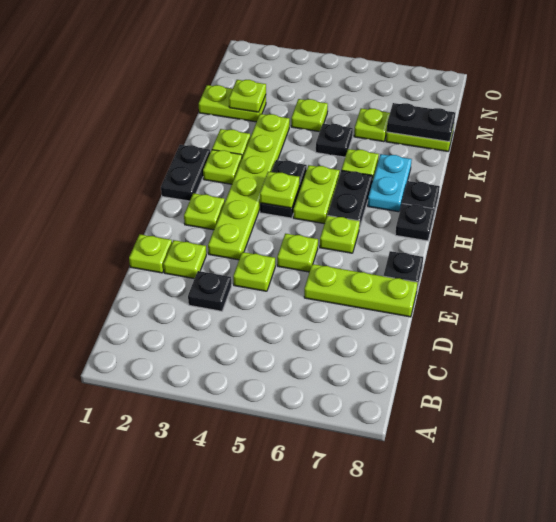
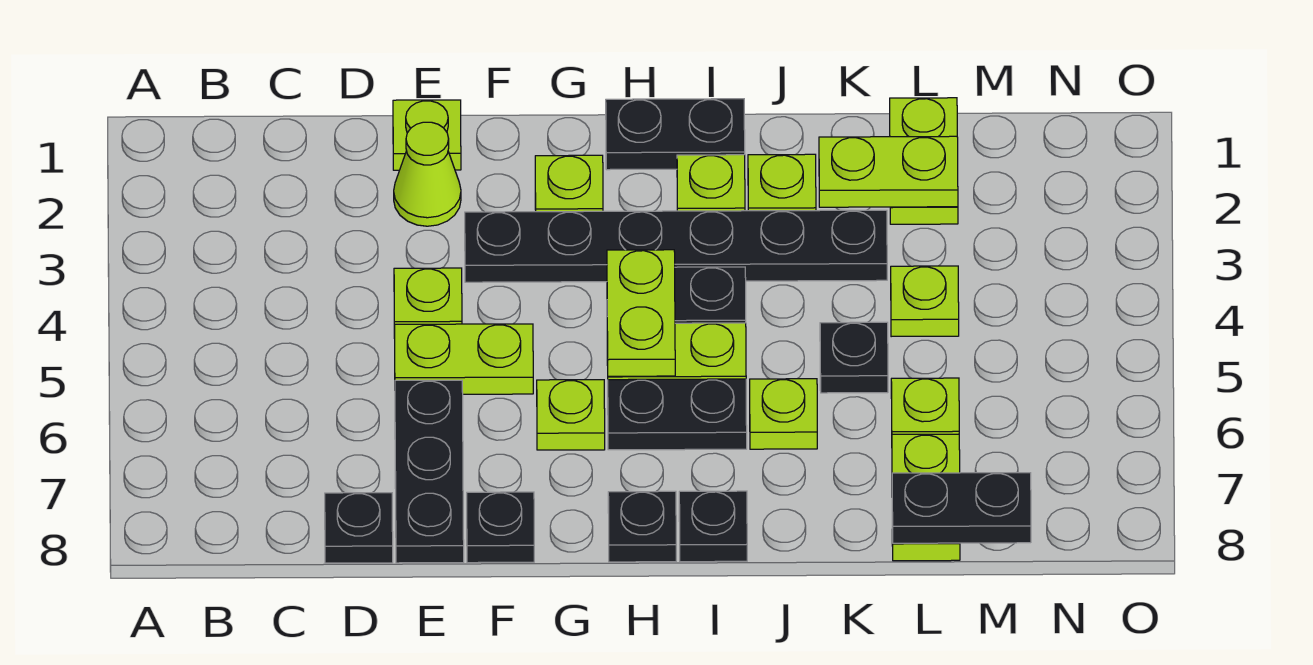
black 1x1 plate [188,271,231,311] -> black 1x1 plate moved to [325,493,393,563]
lime 1x1 plate [163,240,206,279] -> lime 1x1 cone [394,122,461,226]
lime 1x3 plate [304,264,418,317] -> black 1x3 plate [395,380,464,563]
lime 1x6 plate [208,114,290,260] -> black 1x6 plate [465,210,887,282]
lime 1x1 plate [277,234,318,272] -> lime 1x2 plate [395,324,533,394]
lime 1x1 plate [260,172,299,208] -> lime 1x2 plate [607,250,675,376]
cyan 1x2 plate [368,154,412,212] -> none
lime 1x1 plate [229,80,266,112] -> lime 1x2 plate [819,136,958,207]
black 1x2 plate [387,103,455,142] -> black 1x2 plate turned to [892,473,1031,543]

